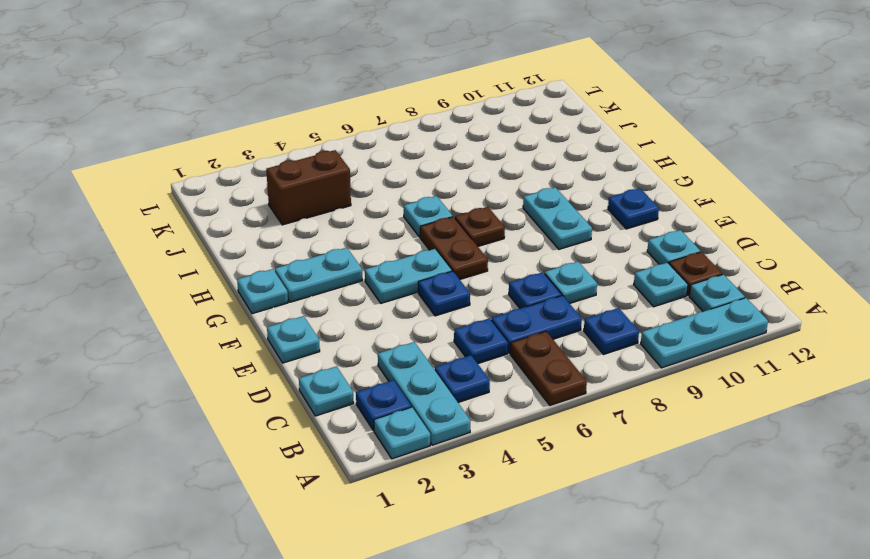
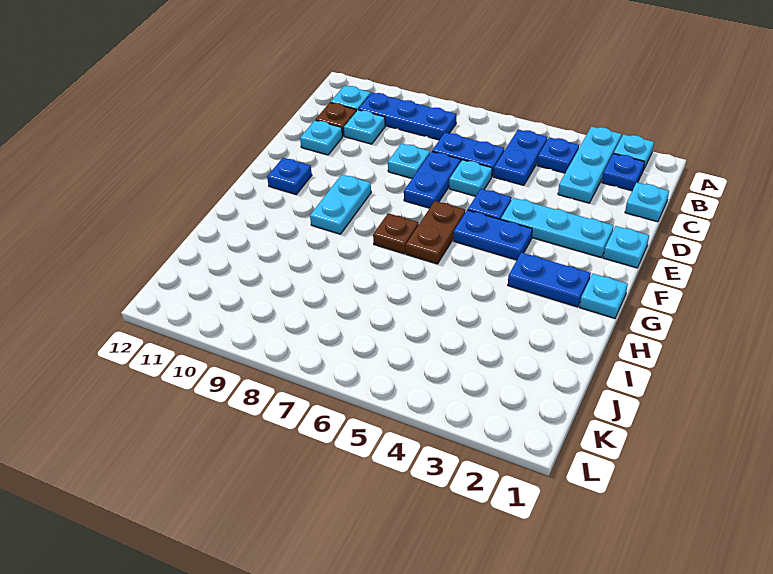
brown 1x2 plate [510,331,587,405] -> none
cyan 1x3 plate [641,298,768,368] -> cyan 1x3 plate moved to [501,198,614,258]
blue 1x1 plate [584,308,639,355] -> blue 1x3 plate [358,93,456,140]
blue 1x1 plate [454,318,508,364] -> blue 1x2 plate [494,130,547,185]
blue 1x1 plate [509,272,562,309] -> blue 1x2 plate [404,152,461,208]
cyan 1x2 plate [365,249,452,303] -> blue 1x2 plate [454,210,532,260]
cyan 1x2 plate [275,248,363,302] -> blue 1x2 plate [508,252,591,307]
cyan 1x1 plate [404,196,453,237] -> cyan 1x1 plate moved to [449,160,492,196]
brown 1x2 brick [266,150,351,225] -> none

